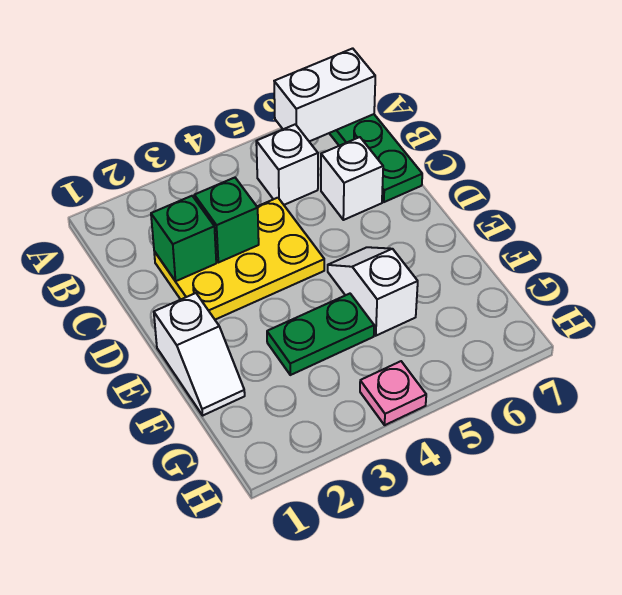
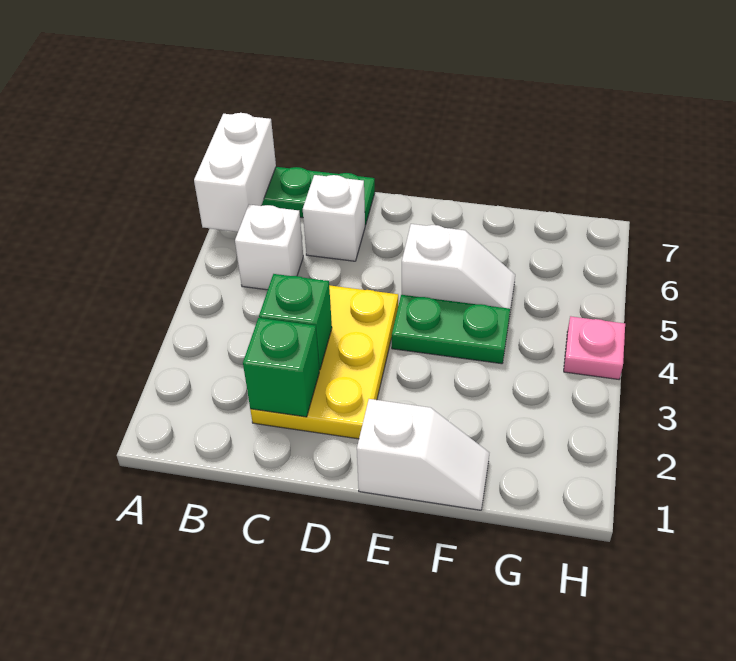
white 1x2 slope [328,247,418,336] -> white 1x2 slope turned to [402,224,515,310]
green 1x2 plate [267,294,374,375] -> green 1x2 plate turned to [392,295,510,364]

